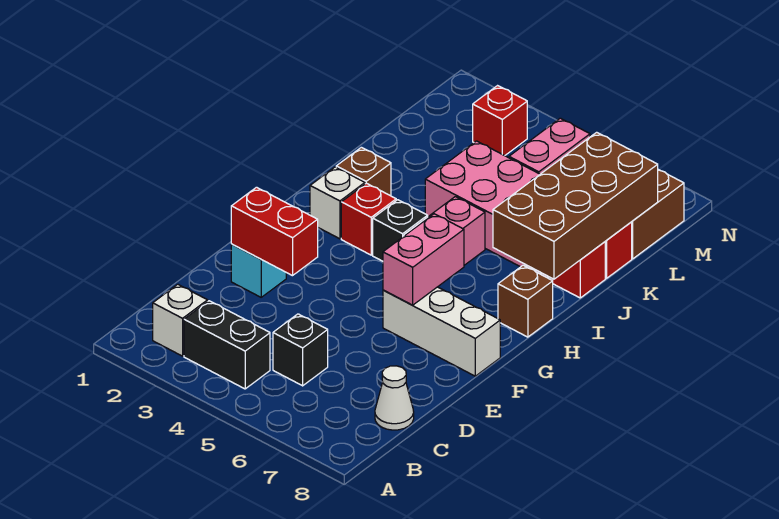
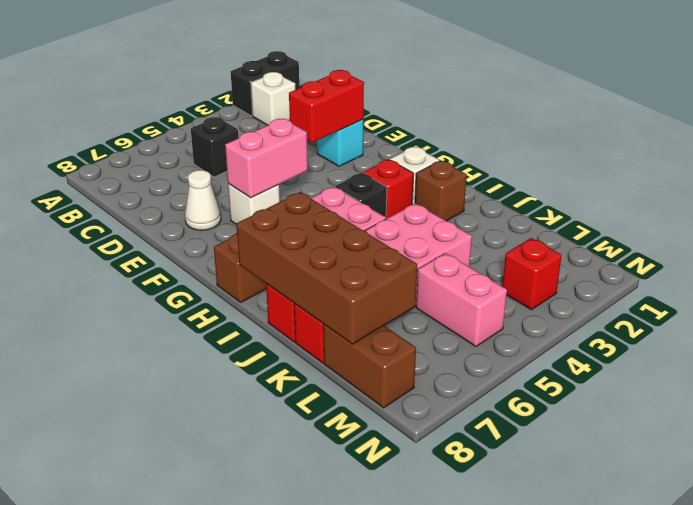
black 1x2 brick [184,301,270,389] -> black 1x2 brick moved to [231,51,299,116]
white 1x1 cone [375,366,414,430] -> white 1x1 cone moved to [185,170,221,230]
white 1x3 brick [383,287,500,376] -> white 1x1 brick [228,184,280,225]
pink 1x2 brick [383,214,464,305] -> pink 1x2 brick turned to [225,119,308,198]

